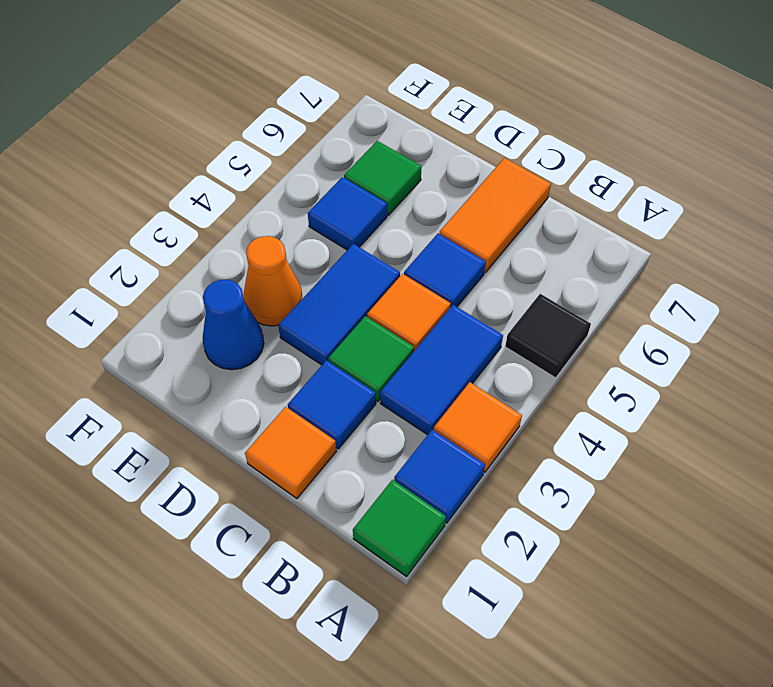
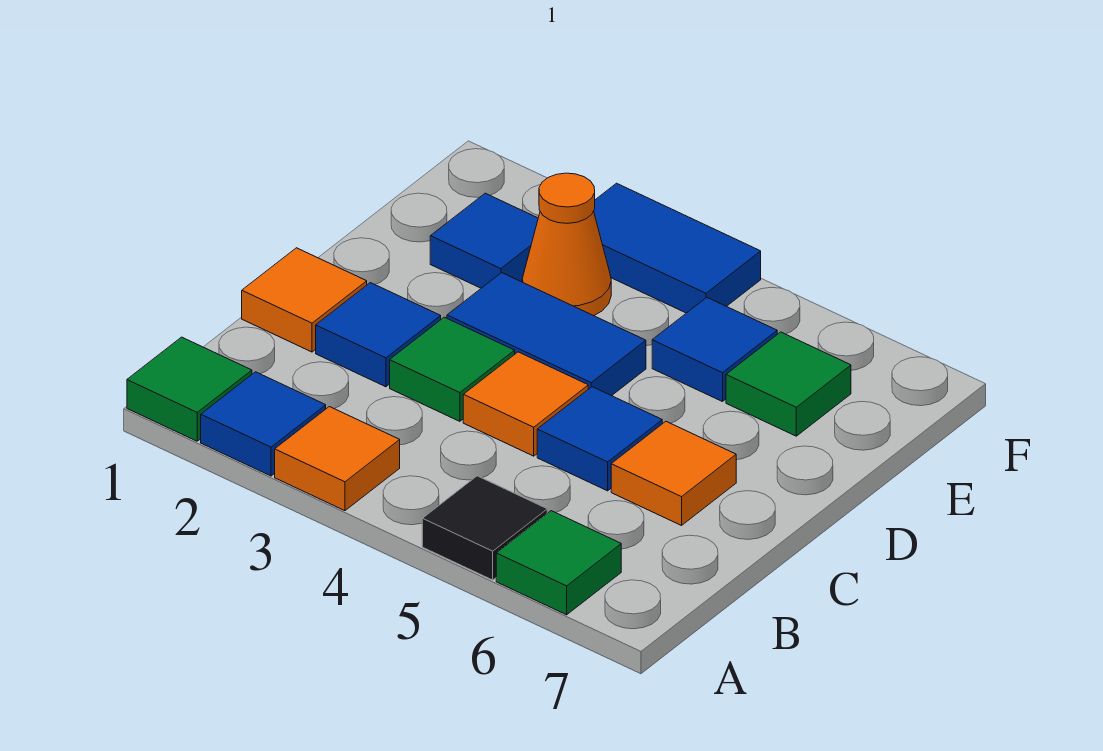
none -> green 1x1 tile [496,511,621,615]
blue 1x2 tile [380,305,503,435] -> blue 1x2 tile moved to [594,183,761,313]
orange 1x2 tile [439,158,551,273] -> orange 1x1 tile [611,422,736,526]
blue 1x1 cone [203,280,264,370] -> blue 1x1 tile [430,193,538,288]

